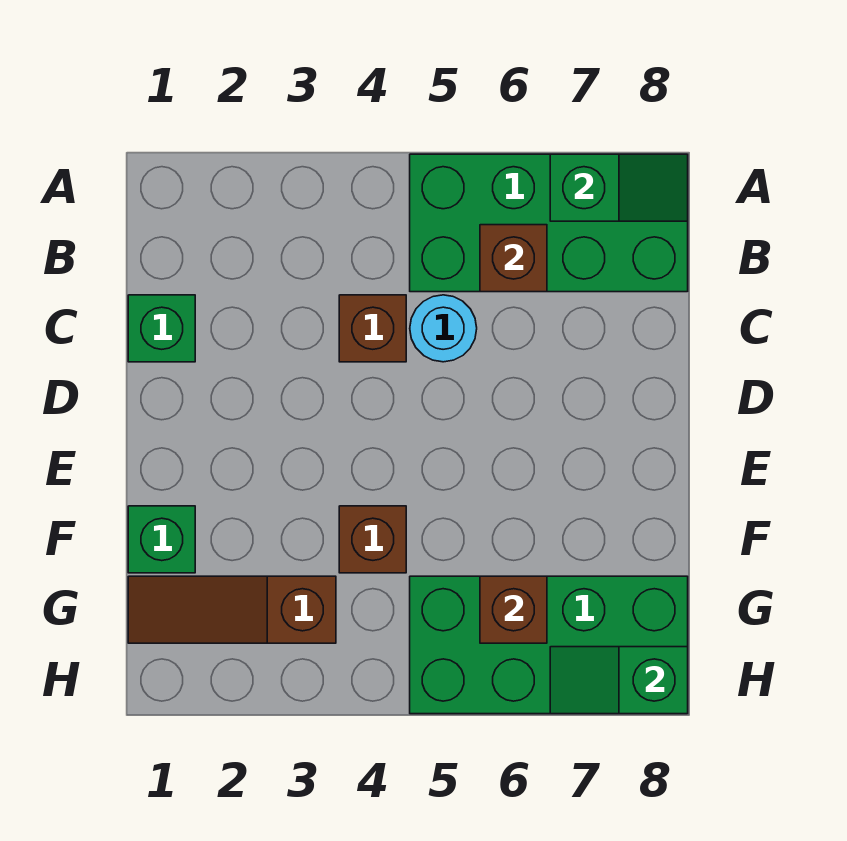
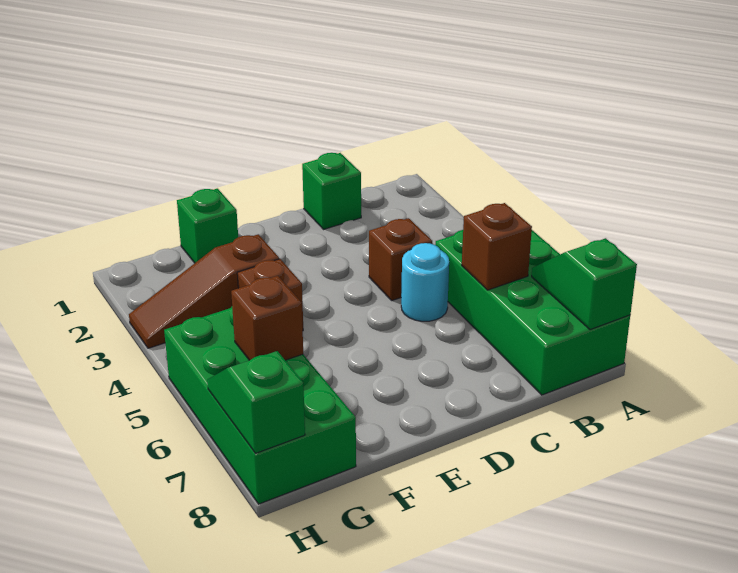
green 1x2 slope [550,154,688,221] -> green 1x2 slope turned to [532,238,637,330]
brown 1x3 slope [128,576,336,643] -> brown 1x3 slope turned to [129,234,279,348]

